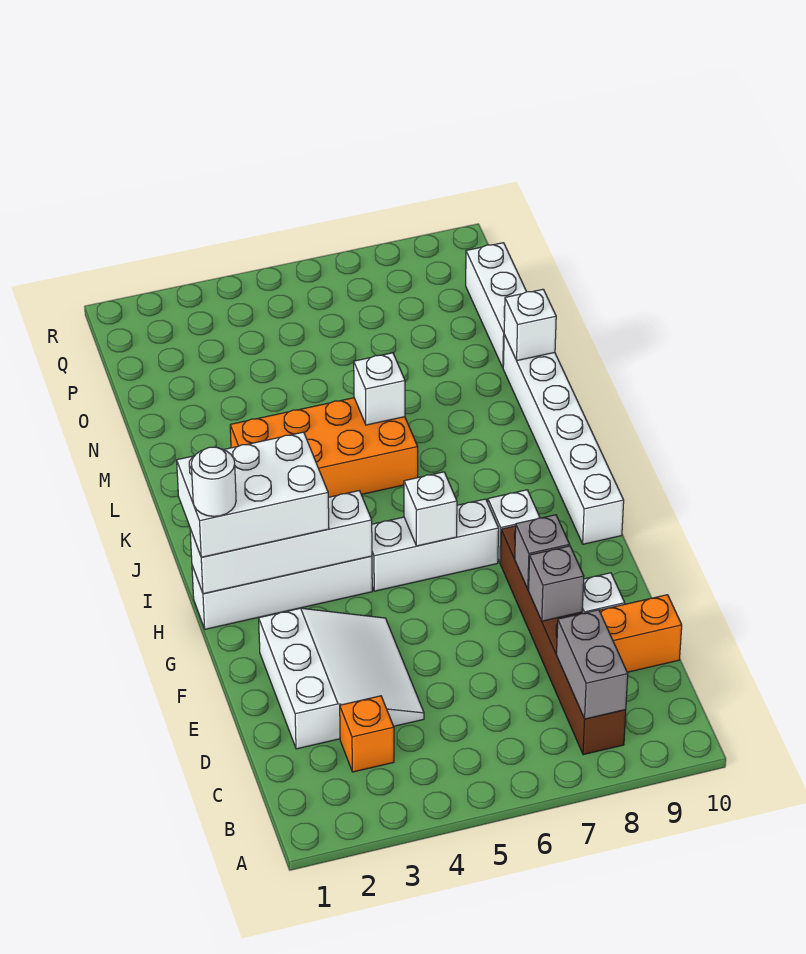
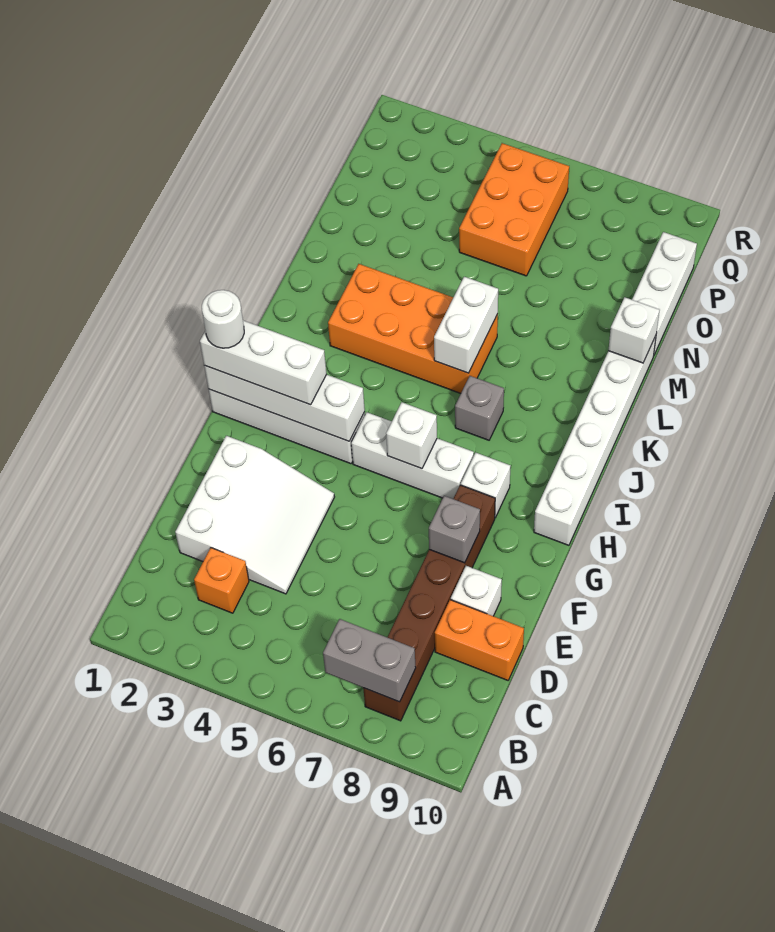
grey 1x2 brick [557,610,628,719] -> grey 1x2 brick turned to [323,619,416,702]
grey 1x1 brick [529,546,584,621] -> grey 1x1 brick moved to [455,376,504,440]
white 2x3 brick [177,432,329,557] -> white 1x3 brick [200,321,327,405]
white 1x1 brick [354,353,405,425] -> white 1x2 brick [434,277,498,373]
none -> orange 2x3 brick [459,143,569,276]

